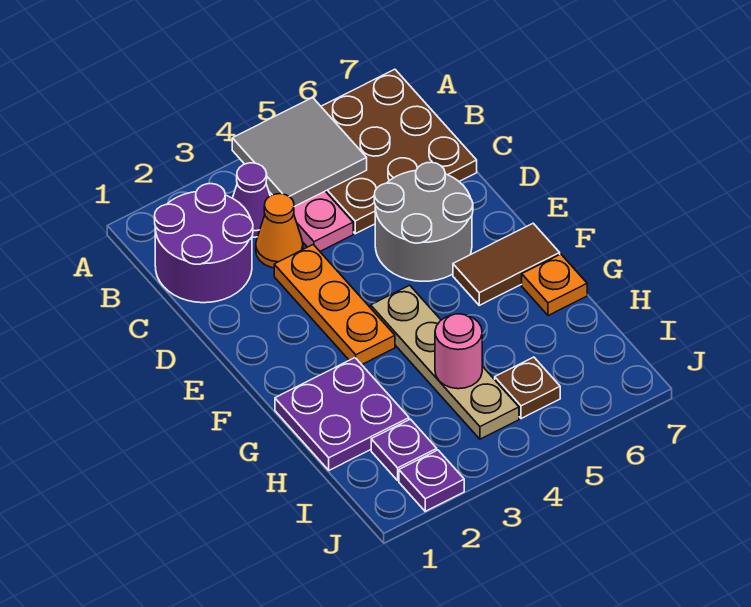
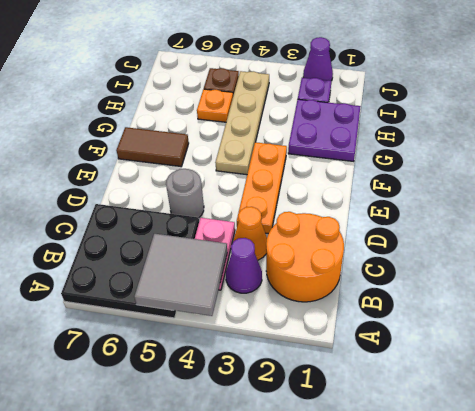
brown 3x3 plate [321,69,477,234] -> black 3x3 plate [61,204,199,318]
purple 2x2 round brick [155,184,253,303] -> orange 2x2 round brick [266,212,344,302]
grey 2x2 round brick [374,162,473,281] -> grey 1x1 round brick [166,169,204,218]
orange 1x1 plate [522,254,587,316] -> orange 1x1 plate moved to [197,89,233,122]
pink 1x1 round brick [435,314,482,389] -> none
purple 1x1 plate [399,450,464,511] -> purple 1x1 cone [303,37,333,81]

